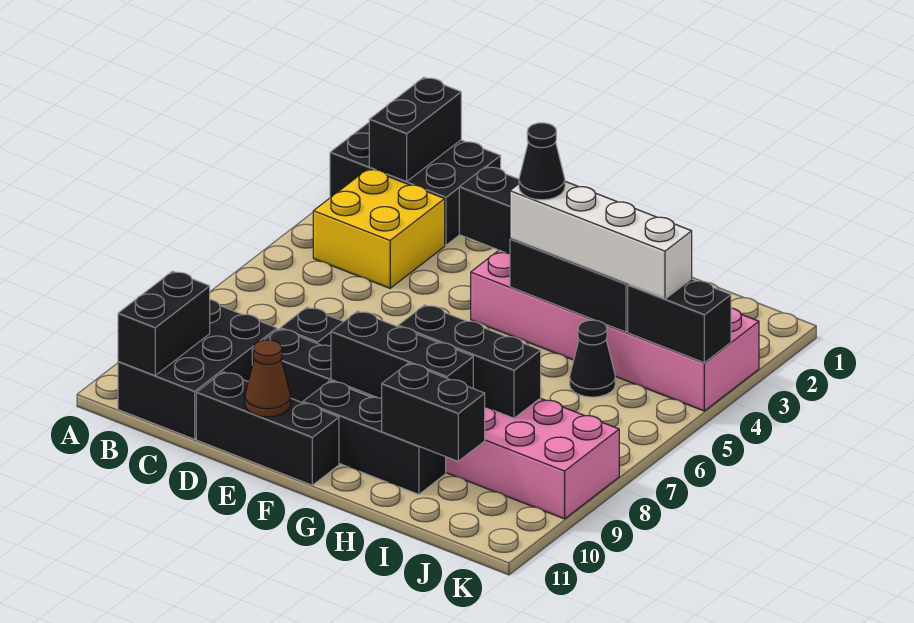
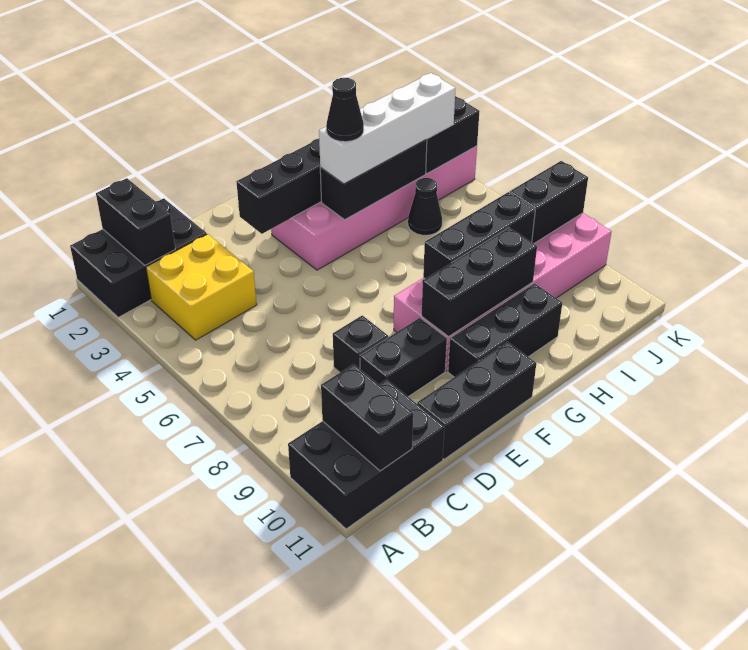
black 2x3 brick [118,300,277,439] -> black 2x3 brick turned to [288,379,445,529]
brown 1x1 cone [245,340,291,417] -> none
black 1x2 brick [382,363,485,461] -> black 1x2 brick moved to [510,161,588,244]

